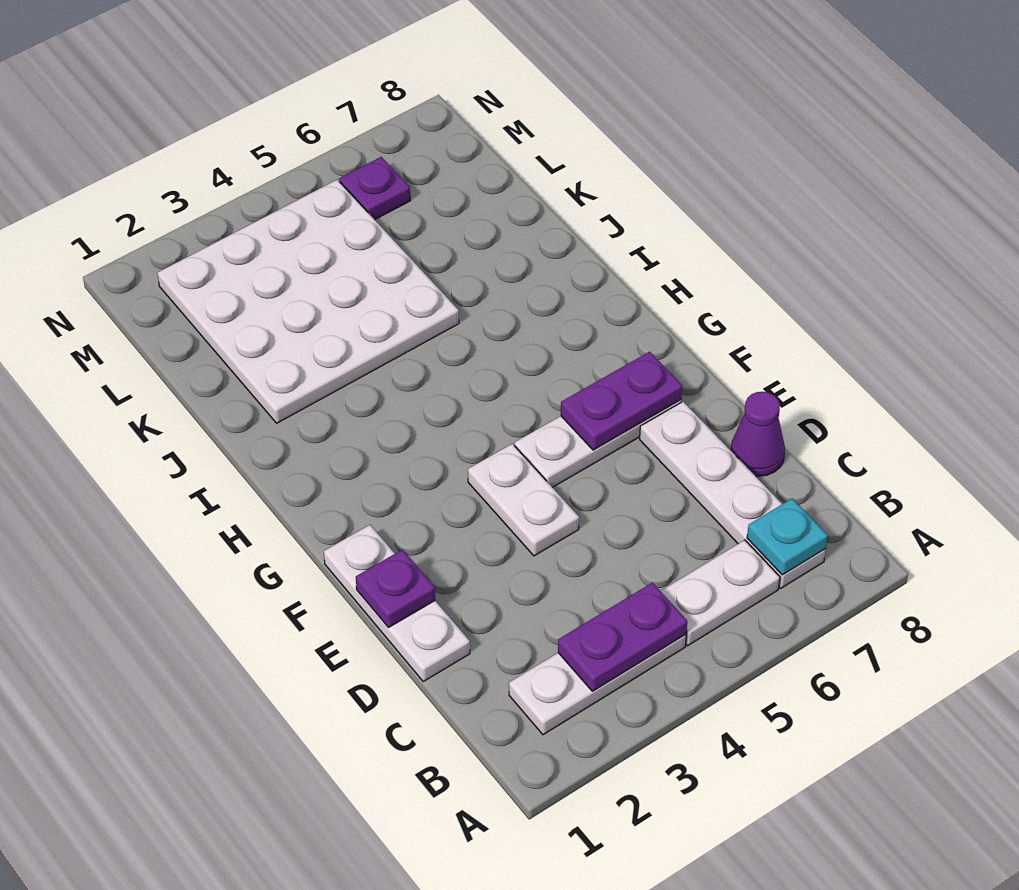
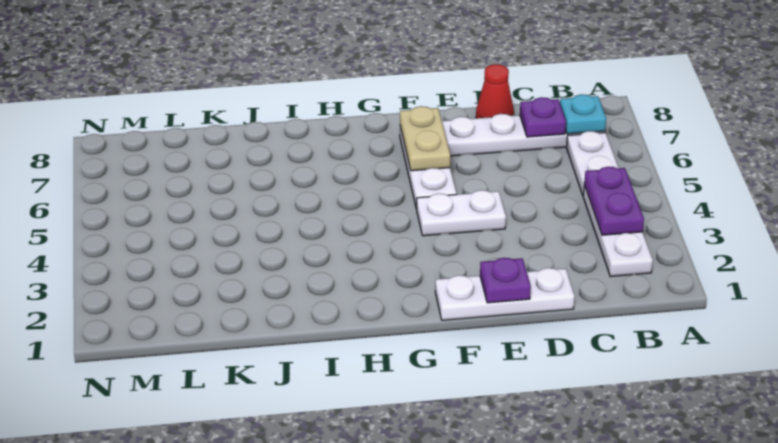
purple 1x1 cone [731,392,785,476] -> red 1x1 cone [476,64,514,118]
purple 1x2 plate [561,352,683,450] -> tan 1x2 plate [400,106,450,171]
white 4x4 plate [157,180,459,423] -> none
purple 1x1 plate [339,157,411,220] -> purple 1x1 plate moved to [520,97,566,137]

